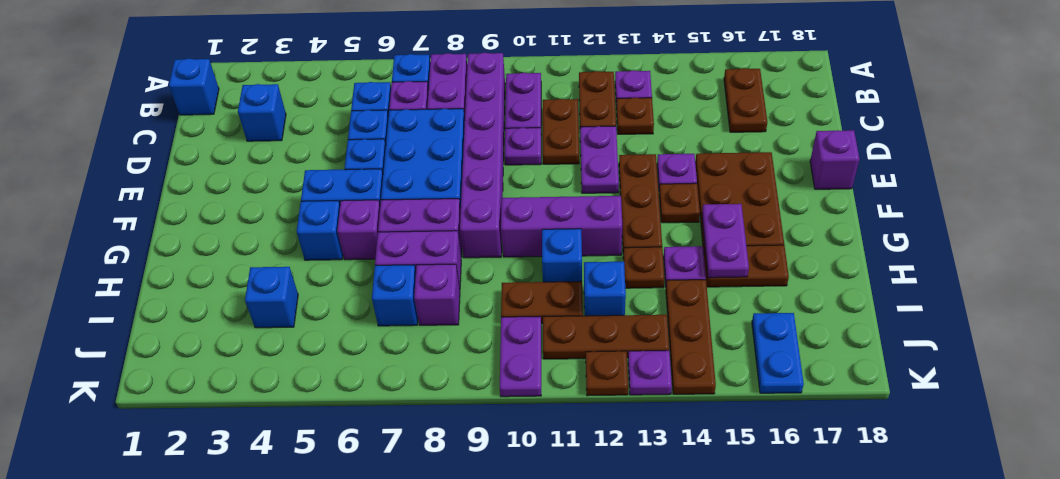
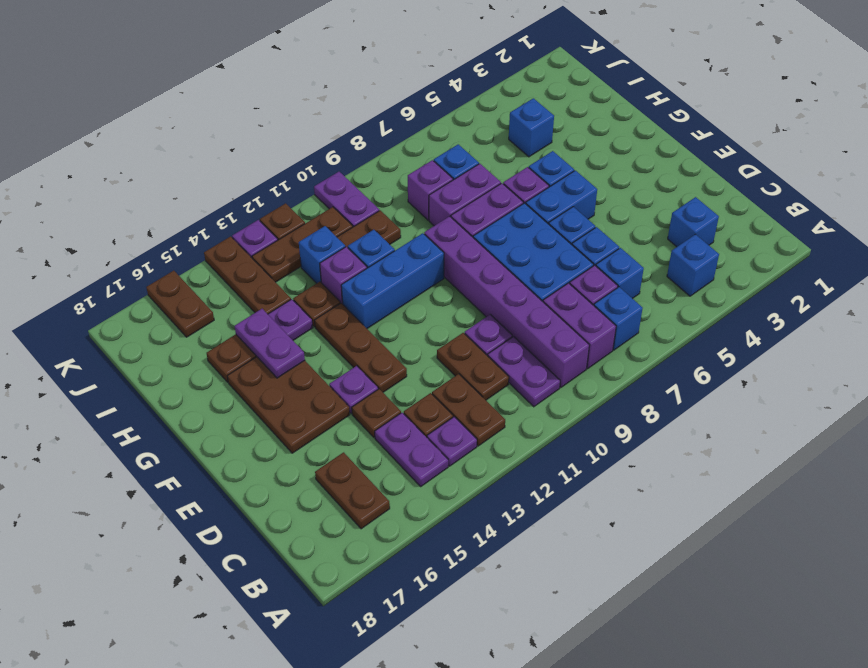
blue 1x1 brick [169,59,219,115] -> blue 1x1 brick moved to [667,234,719,296]
purple 1x2 plate [580,126,619,193] -> purple 1x2 plate moved to [375,413,448,486]
purple 1x1 brick [810,130,860,189] -> purple 1x1 brick moved to [320,247,367,304]
brown 1x1 plate [659,183,700,223] -> brown 1x1 plate moved to [352,389,401,437]
purple 1x3 brick [501,196,622,257] -> blue 1x3 brick [341,233,444,329]
blue 1x2 plate [752,313,804,393] -> brown 1x2 plate [146,271,214,337]

